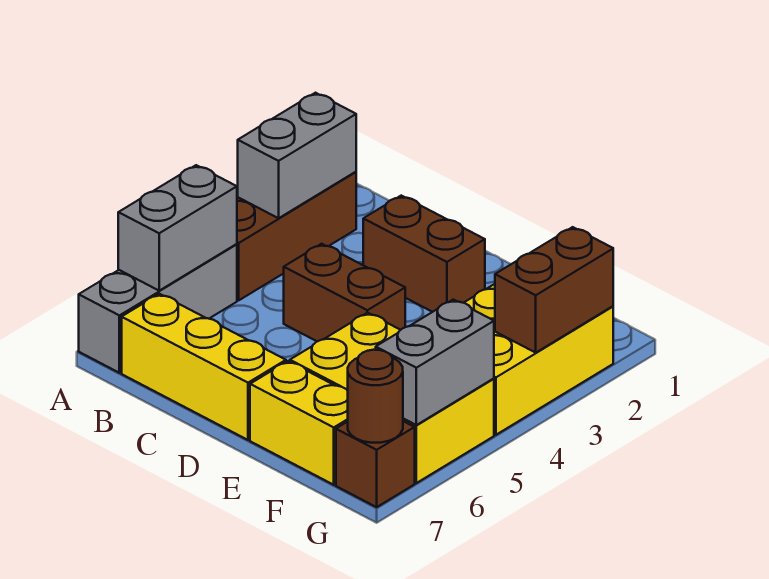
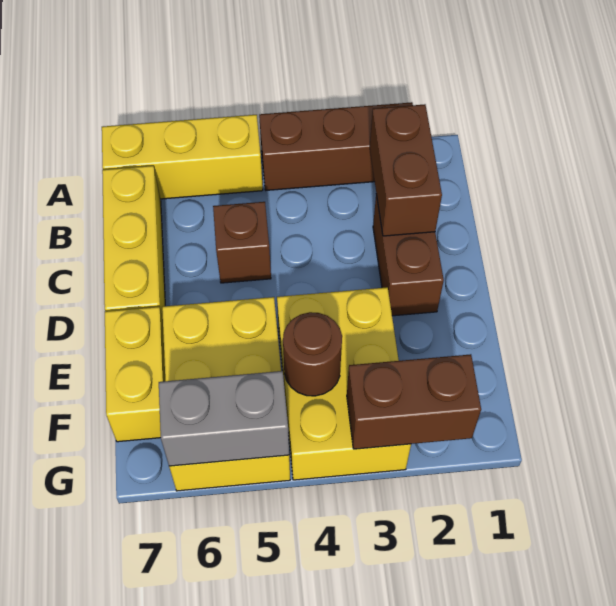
grey 1x2 brick [238,93,356,218] -> none
grey 1x3 brick [79,244,237,373] -> yellow 1x3 brick [102,115,263,199]
grey 1x2 brick [118,165,237,291] -> none
brown 1x2 brick [284,244,405,341] -> brown 1x2 brick moved to [370,104,442,236]
yellow 2x3 brick [464,284,613,435] -> yellow 2x3 brick turned to [277,287,411,480]
brown 1x1 brick [336,421,415,507] -> brown 1x1 brick moved to [213,202,271,283]
brown 1x1 round brick [348,350,403,443] -> brown 1x1 round brick moved to [283,312,342,396]

